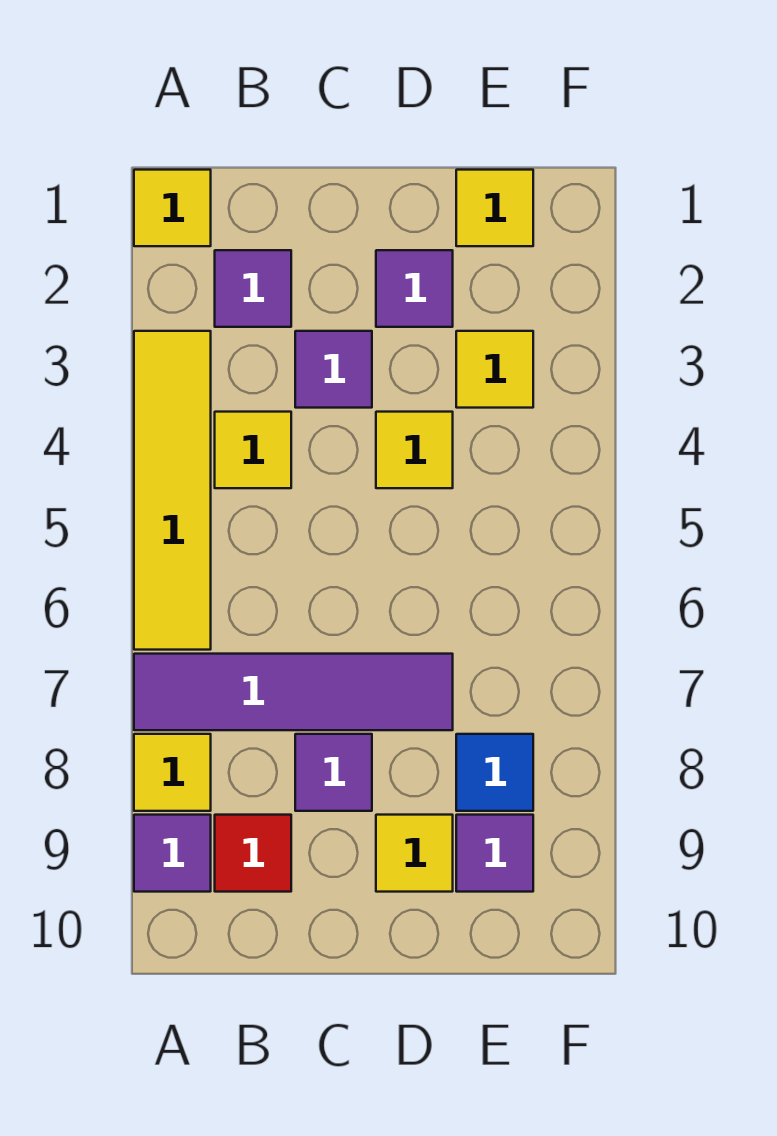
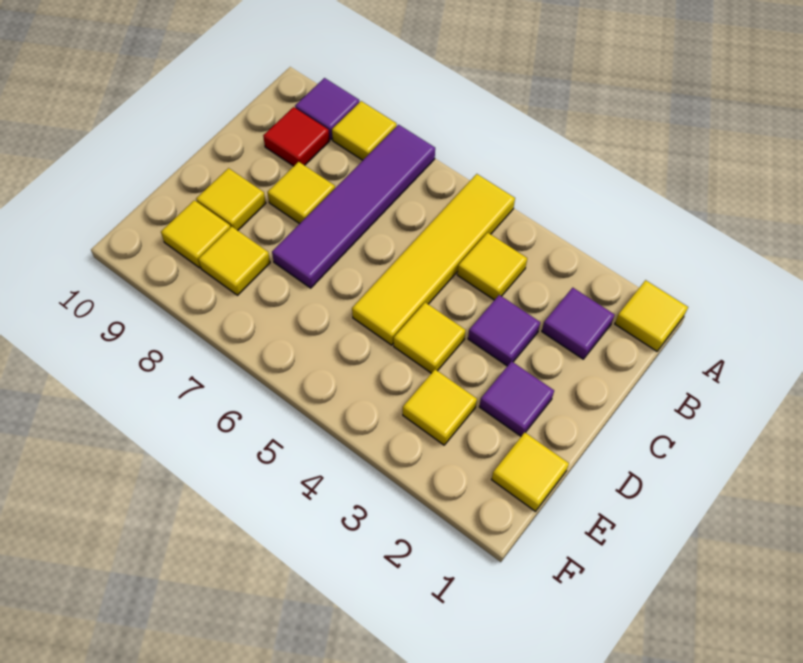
yellow 1x4 tile [134,331,211,650] -> yellow 1x4 tile turned to [352,174,515,345]
purple 1x1 tile [295,734,372,811] -> yellow 1x1 tile [267,162,335,224]
blue 1x1 tile [456,734,533,811] -> yellow 1x1 tile [198,227,270,295]
purple 1x1 tile [456,815,533,892] -> yellow 1x1 tile [161,200,231,268]

